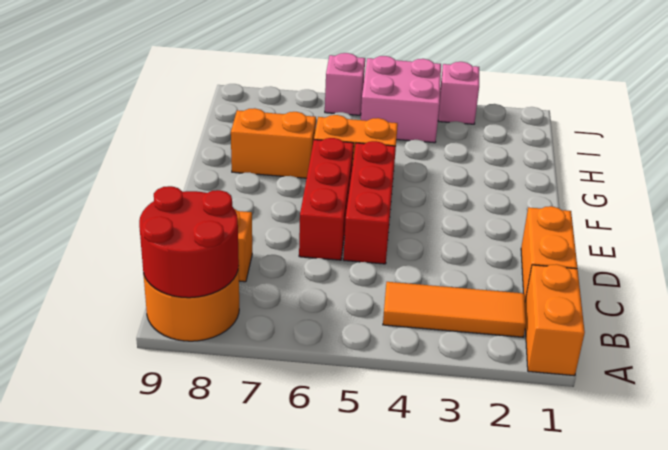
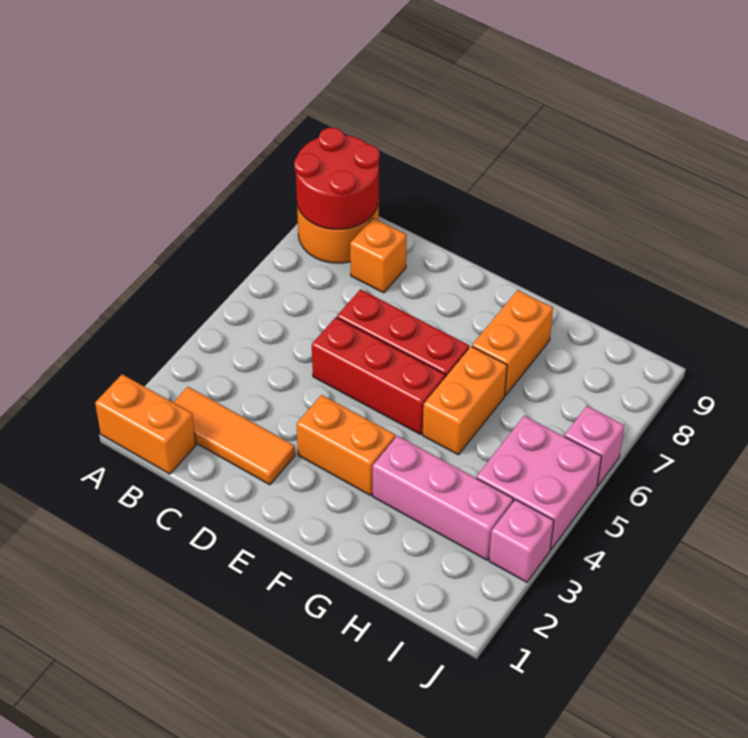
orange 1x3 tile [383,282,526,337] -> orange 1x3 tile turned to [173,387,295,485]
orange 1x2 brick [521,206,577,300] -> orange 1x2 brick moved to [297,395,395,495]
none -> pink 1x3 brick [373,436,513,560]

